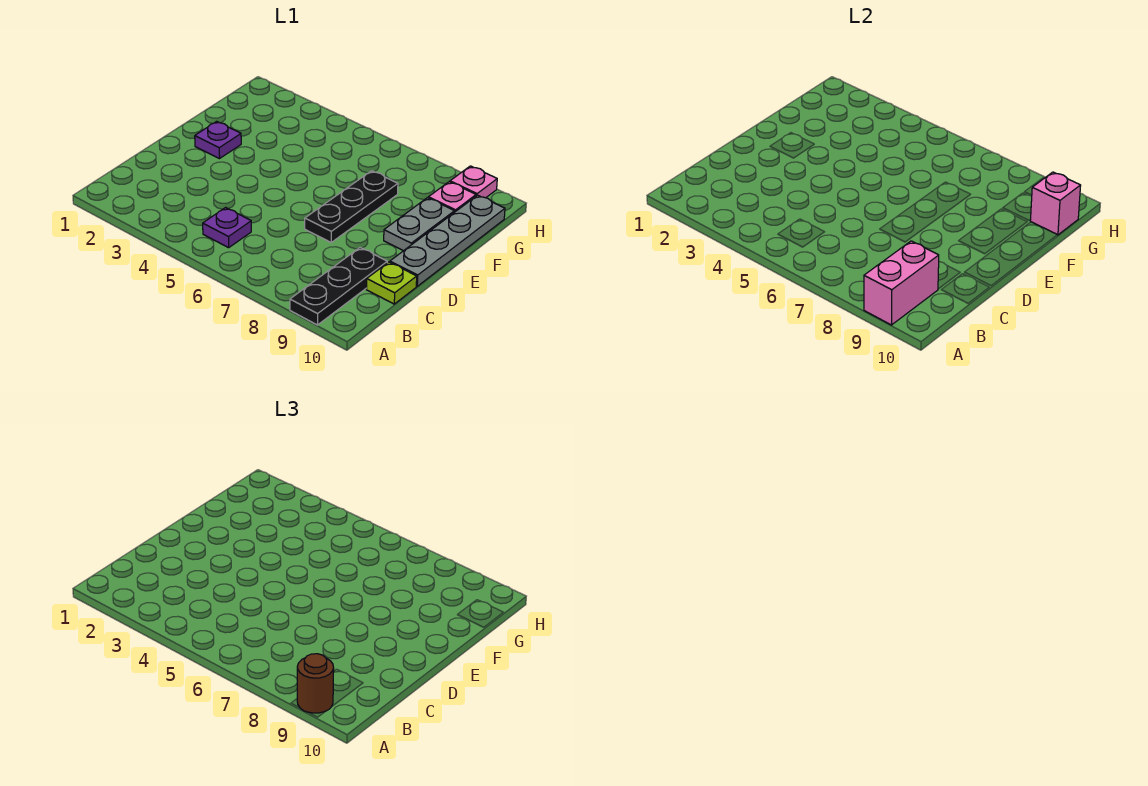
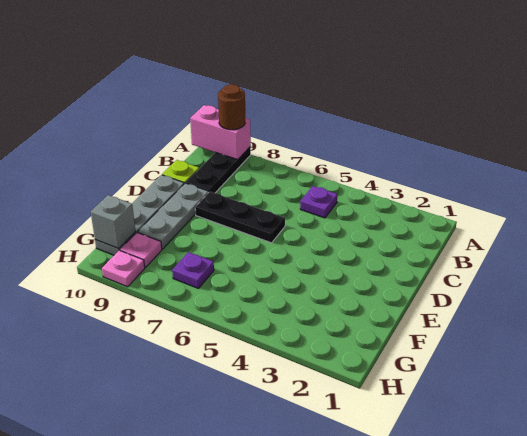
pink 1x2 brick [864,241,939,325] -> pink 1x2 brick turned to [190,105,251,160]
black 1x3 plate [305,171,398,242] -> black 1x3 plate turned to [195,192,285,243]
purple 1x1 plate [195,121,241,159] -> purple 1x1 plate moved to [172,252,214,289]
grey 1x2 plate [384,198,455,251] -> grey 1x3 plate [138,183,209,249]
pink 1x1 brick [1030,172,1081,235] -> grey 1x1 brick [91,195,136,249]

